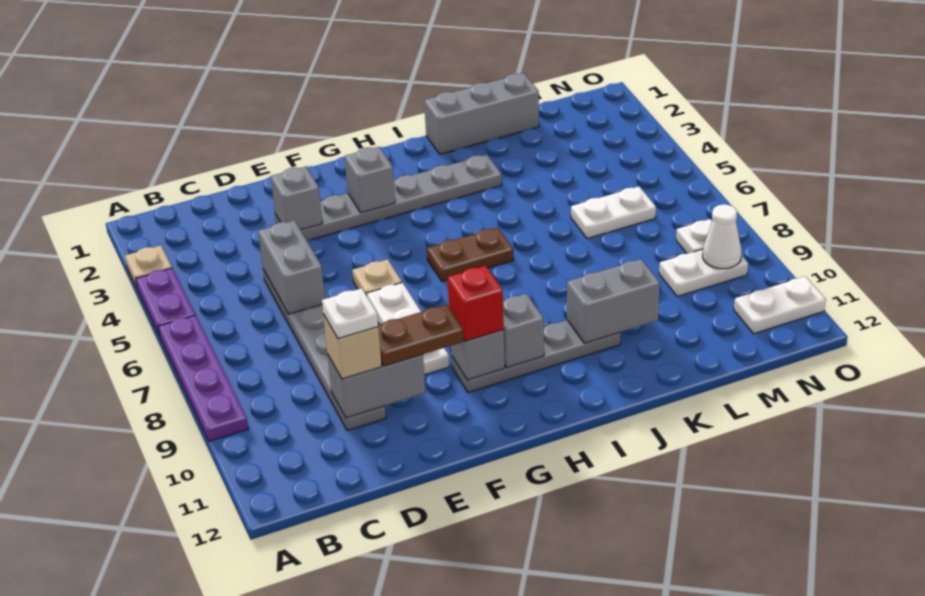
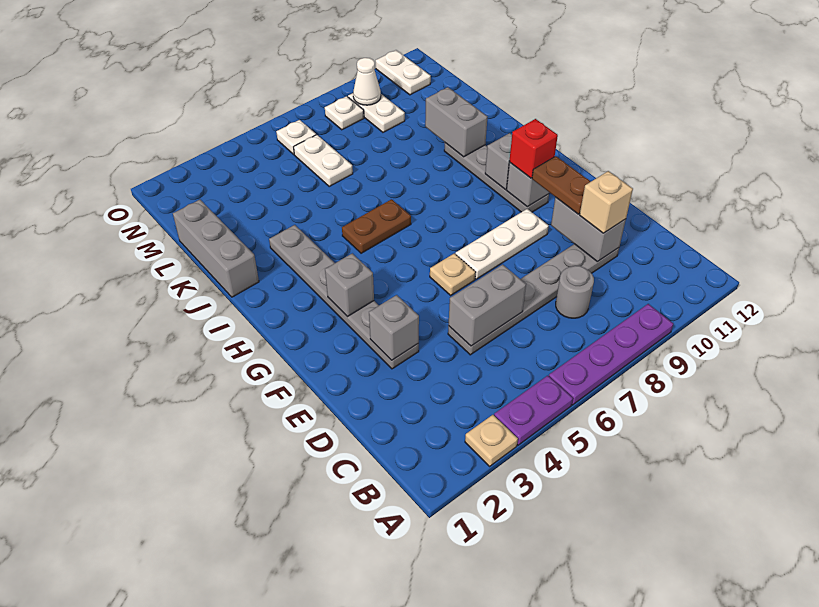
none -> grey 1x1 round brick [556,266,594,318]
white 1x1 plate [322,288,378,339] -> white 1x1 plate moved to [276,120,316,154]
brown 1x2 plate [427,227,514,282] -> brown 1x2 plate turned to [342,199,411,253]

